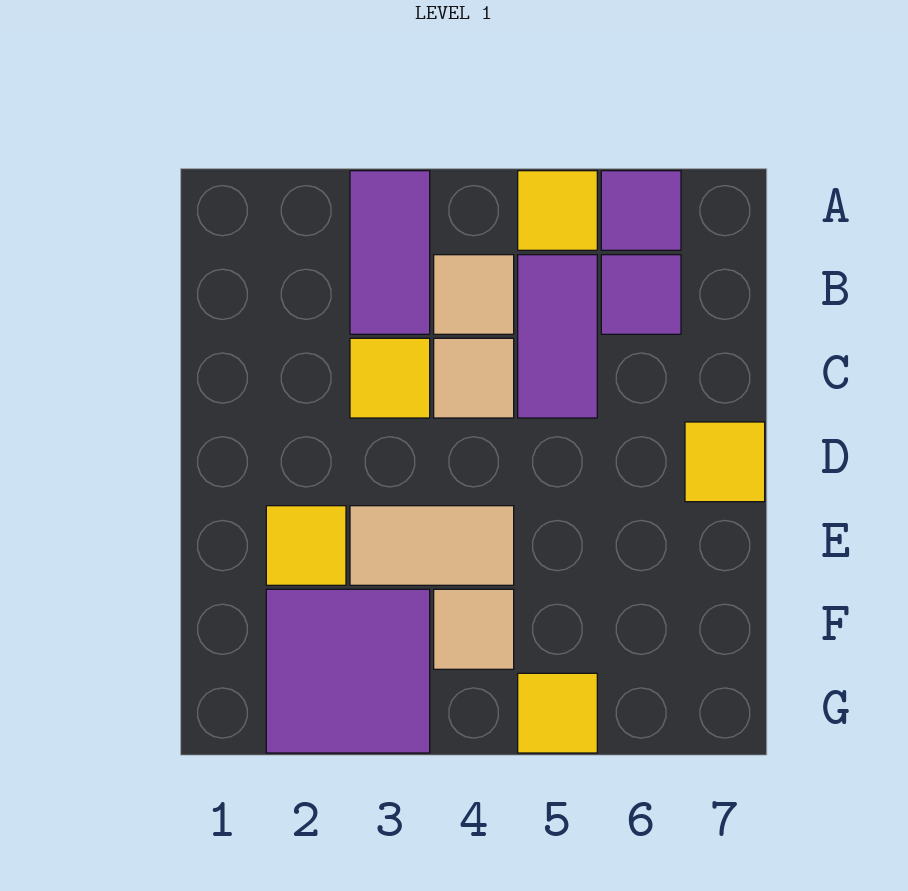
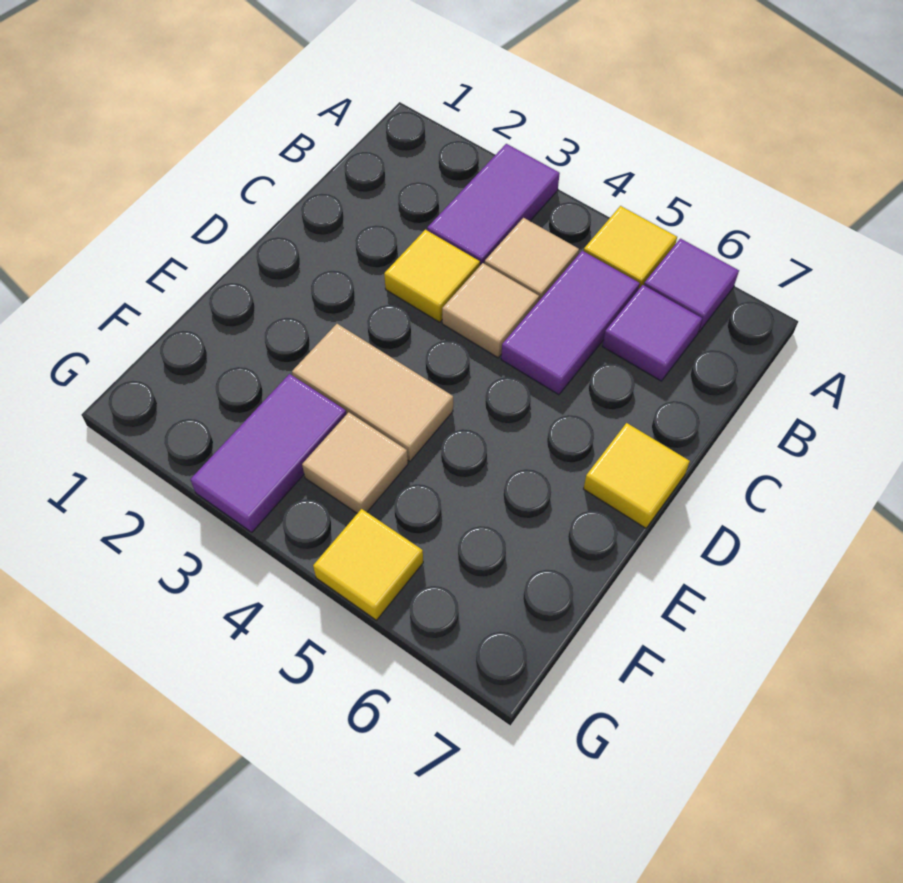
yellow 1x1 tile [266,506,346,585] -> none
purple 2x2 tile [266,589,430,753] -> purple 1x2 tile [190,374,346,532]

